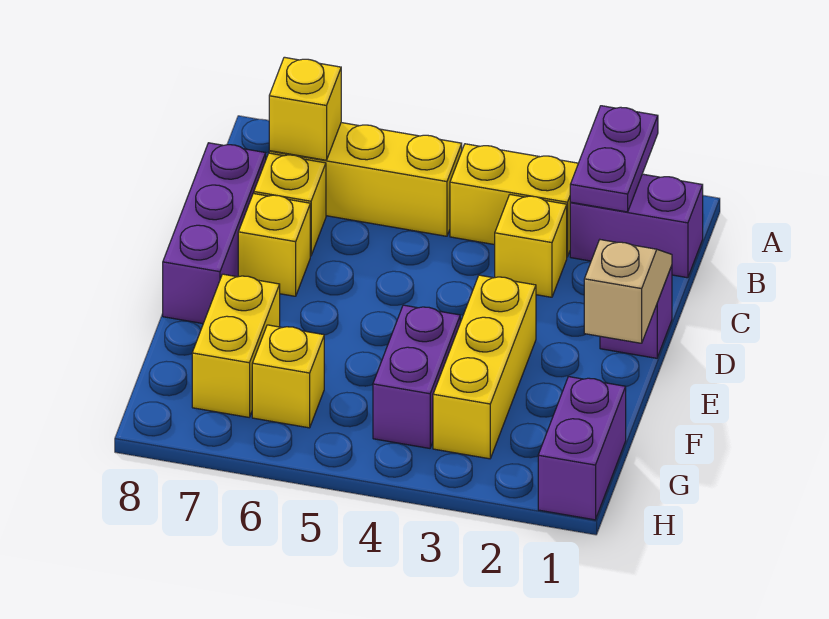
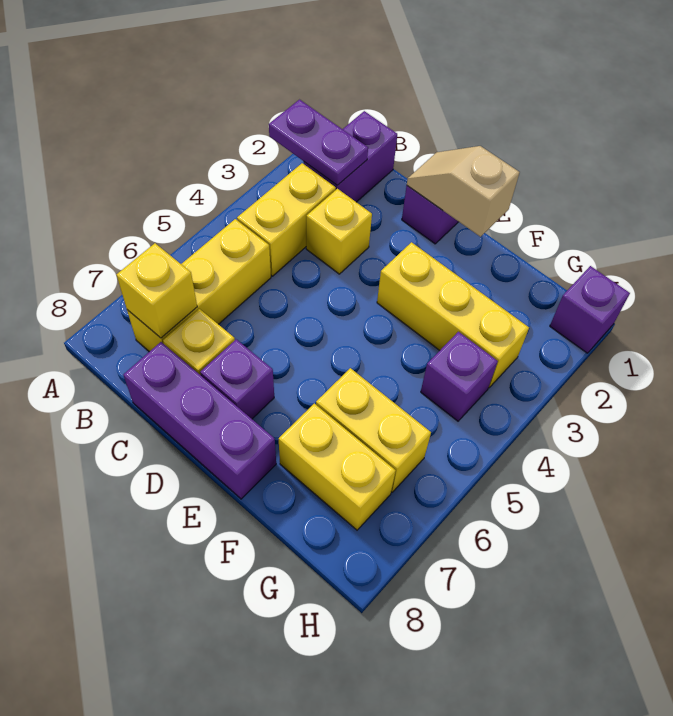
yellow 1x1 brick [238,193,310,296] -> purple 1x1 brick [200,339,274,419]
purple 1x2 brick [373,305,460,448] -> purple 1x1 brick [421,332,498,421]
purple 1x2 brick [538,377,626,520] -> purple 1x1 brick [550,266,630,353]
yellow 1x1 brick [252,325,324,428] -> yellow 1x2 brick [316,368,431,492]

